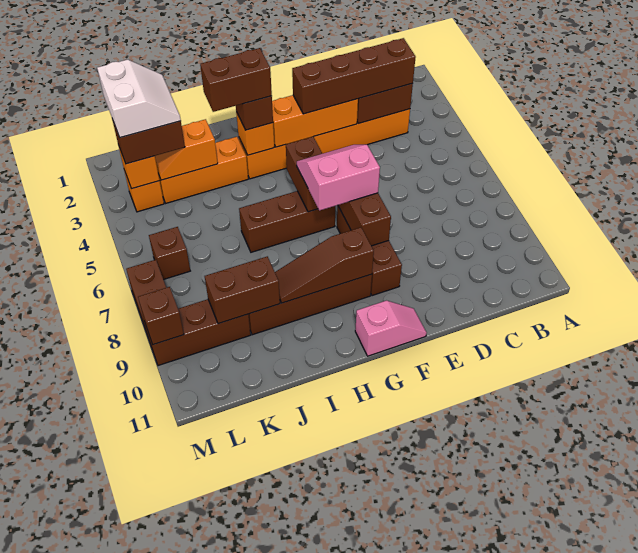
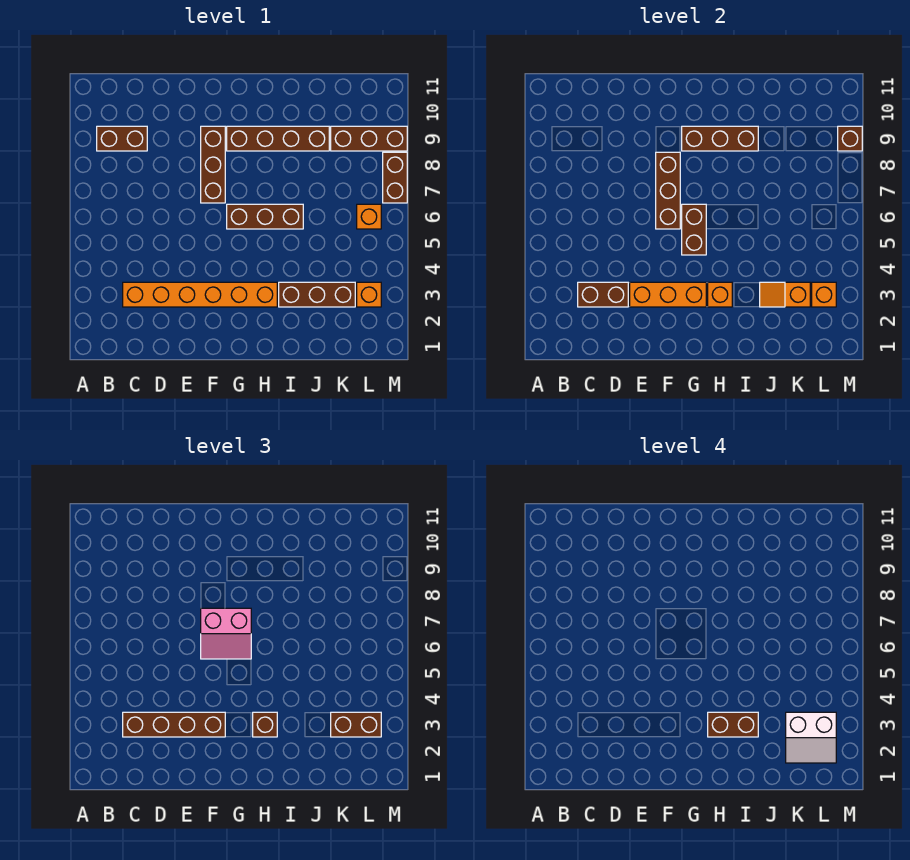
pink 1x2 slope [355,301,426,356] -> none
brown 1x3 slope [275,227,374,303] -> brown 1x3 brick [682,126,758,151]
orange 1x3 brick [158,137,248,203] -> brown 1x3 brick [279,282,355,307]
orange 1x2 slope [155,119,218,180] -> orange 1x2 slope turned to [760,282,810,307]
brown 1x2 brick [205,256,280,324] -> brown 1x2 brick moved to [97,126,147,151]
white 2x2 slope [97,60,181,138] -> white 2x2 slope turned to [786,712,836,763]
brown 1x1 brick [149,227,190,279] -> orange 1x1 brick [357,204,381,229]

